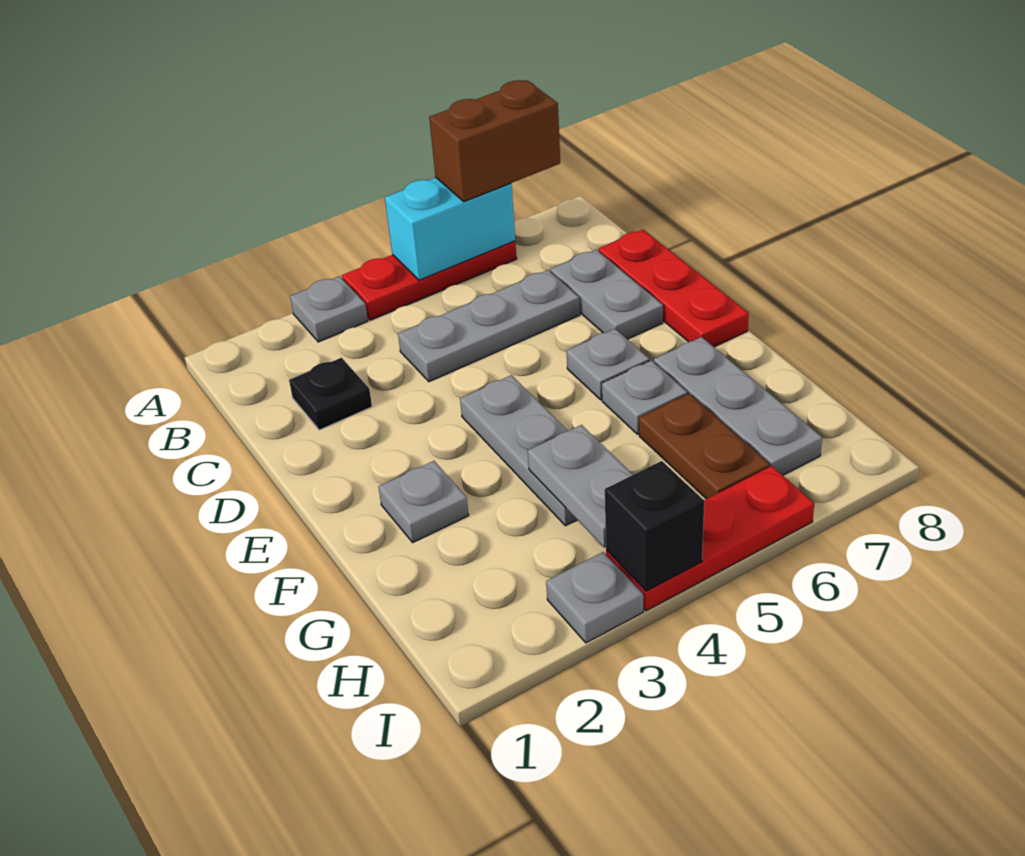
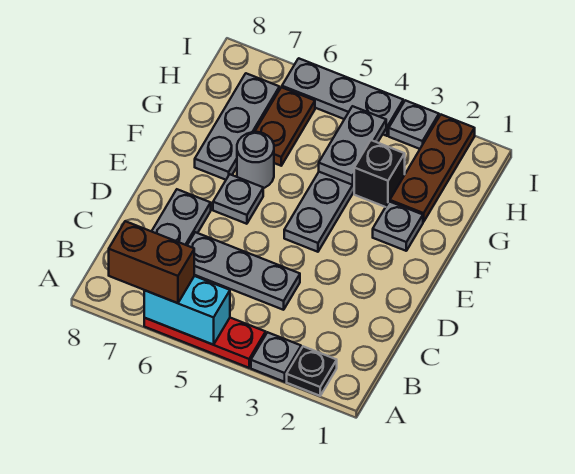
black 1x1 plate [289,358,372,430] -> black 1x1 plate moved to [287,346,337,396]
red 1x3 plate [598,230,749,347] -> none
grey 1x1 plate [602,360,687,434] -> grey 1x1 round brick [237,132,274,188]
none -> brown 1x3 plate [390,115,475,222]
red 1x3 plate [606,466,814,611] -> grey 1x3 plate [282,58,403,136]
black 1x1 brick [605,461,704,591] -> black 1x1 brick moved to [354,140,405,207]

